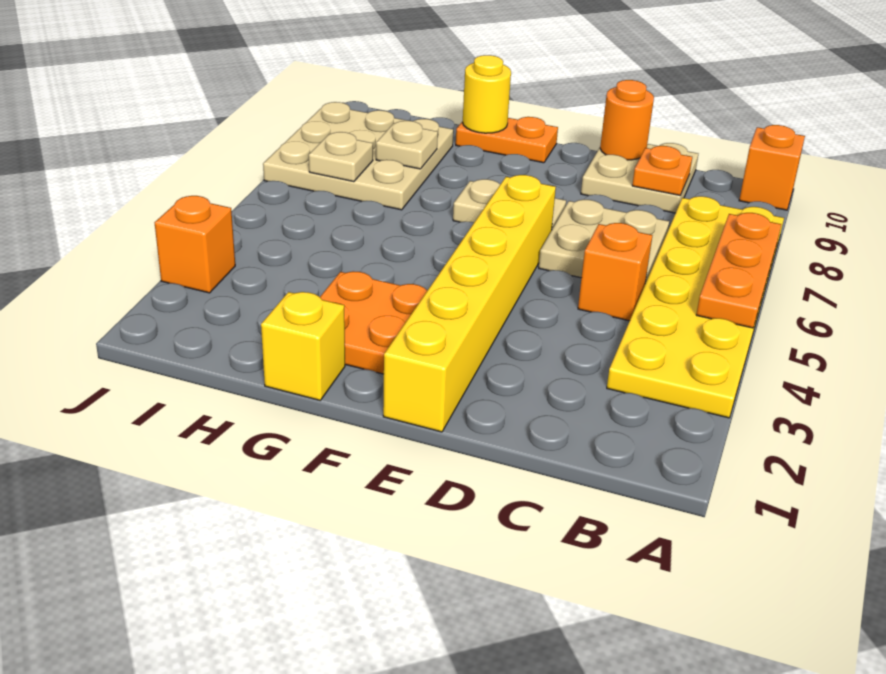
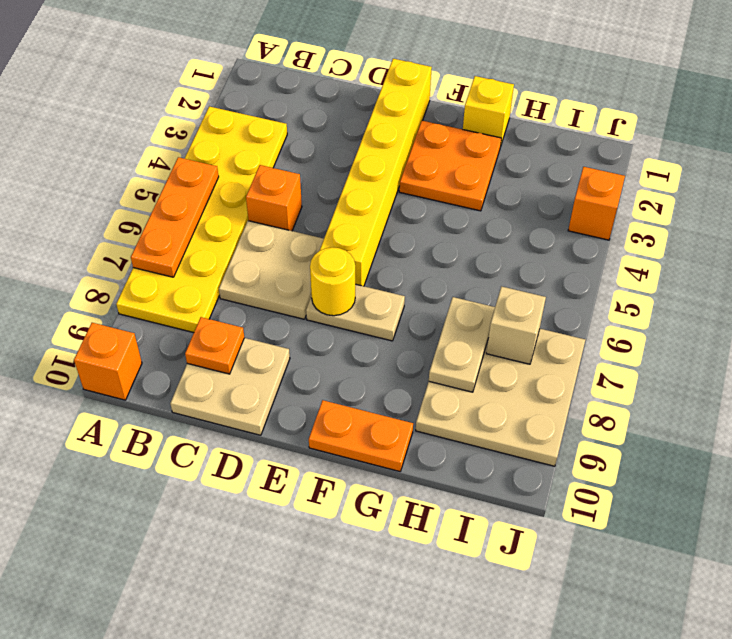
orange 1x1 round brick [600,80,654,160] -> none
yellow 1x1 round brick [463,55,511,133] -> yellow 1x1 round brick moved to [310,247,355,316]
tan 1x1 plate [376,121,438,169] -> tan 1x2 plate [429,297,495,392]
tan 1x1 plate [309,132,373,182] -> tan 1x1 brick [486,286,546,364]

